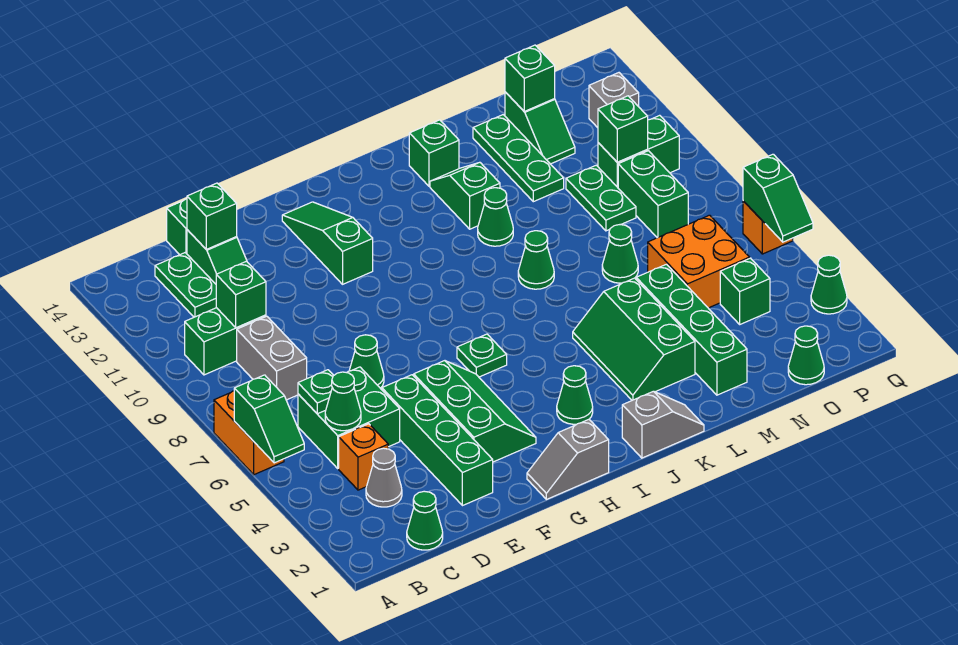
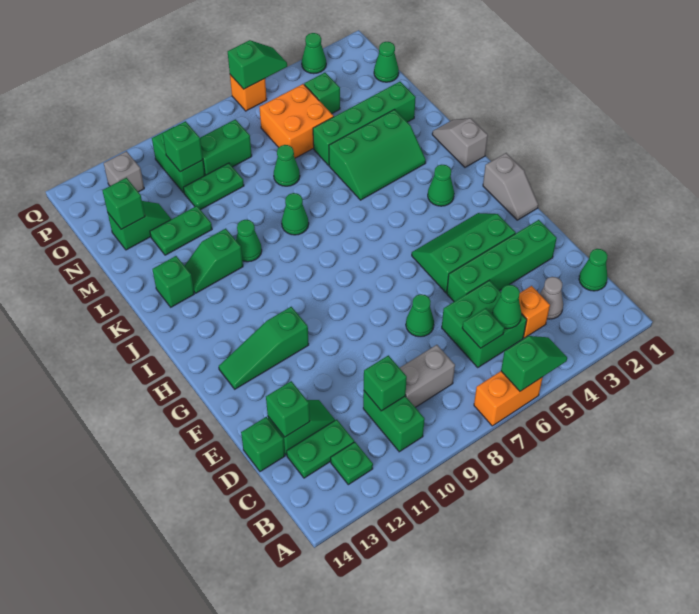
green 1x1 plate [457,334,507,377] -> green 1x1 plate moved to [331,442,373,485]
green 1x3 plate [473,115,564,202] -> green 1x2 plate [150,206,212,255]

